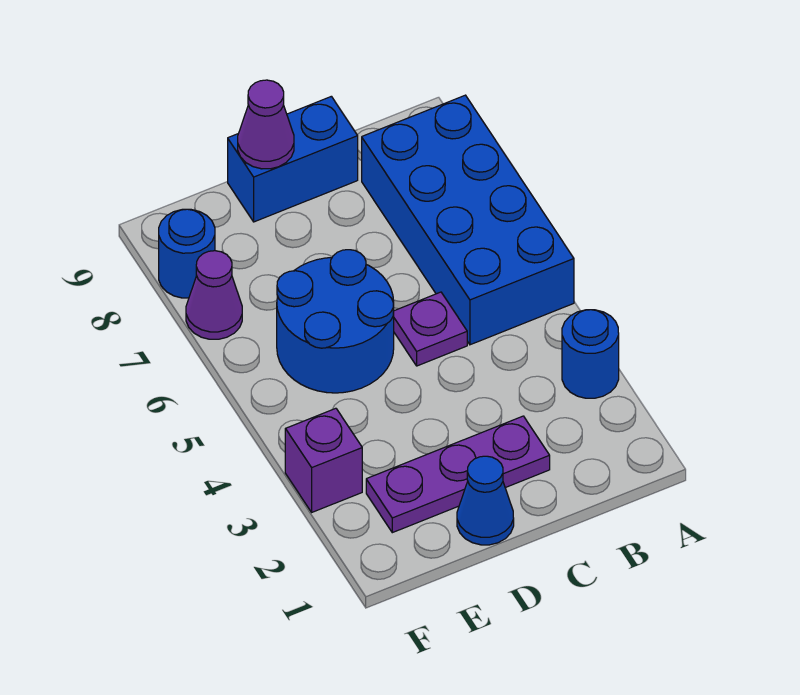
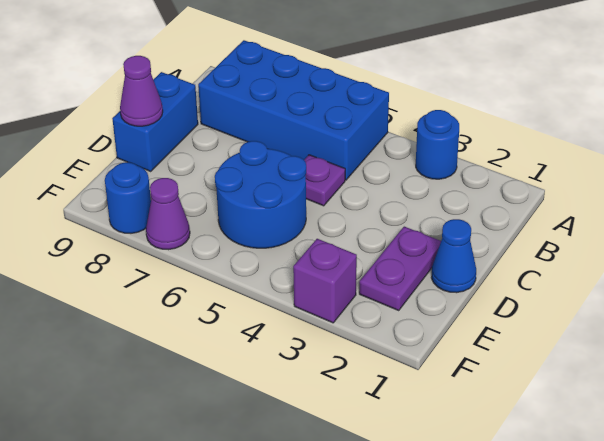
purple 1x3 plate [366,416,550,533] -> purple 1x2 plate [359,227,441,310]

